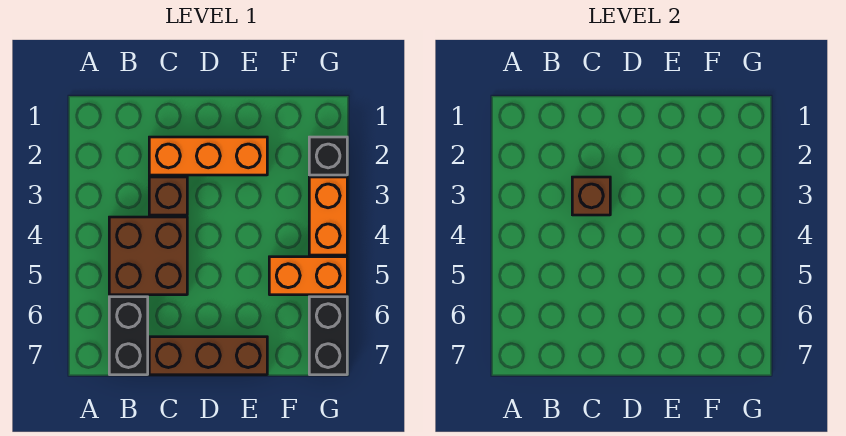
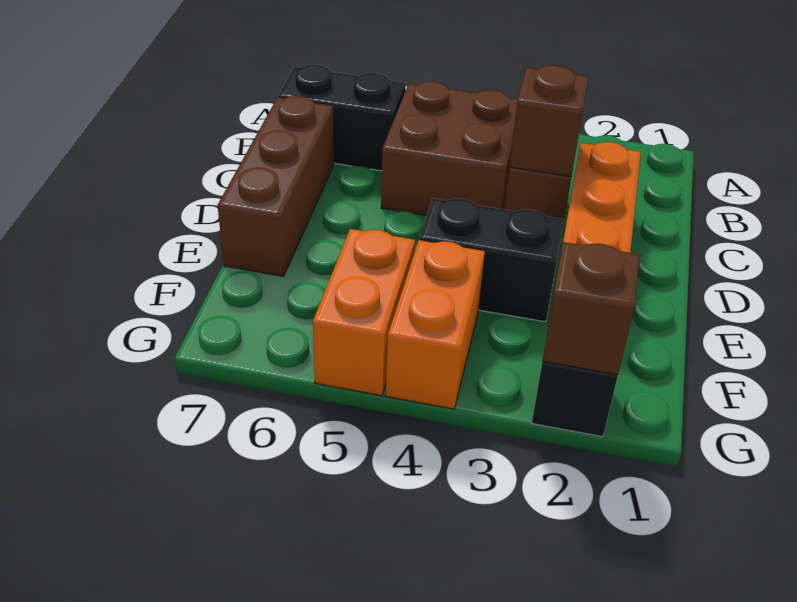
none -> brown 1x1 brick [542,242,640,375]
orange 1x2 brick [309,177,347,255] -> orange 1x2 brick turned to [386,240,485,409]
black 1x2 brick [309,297,347,375] -> black 1x2 brick moved to [419,198,564,322]

